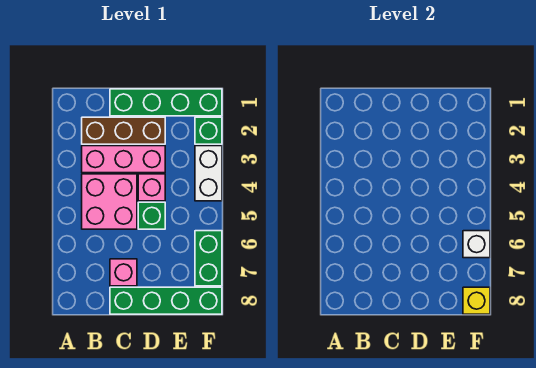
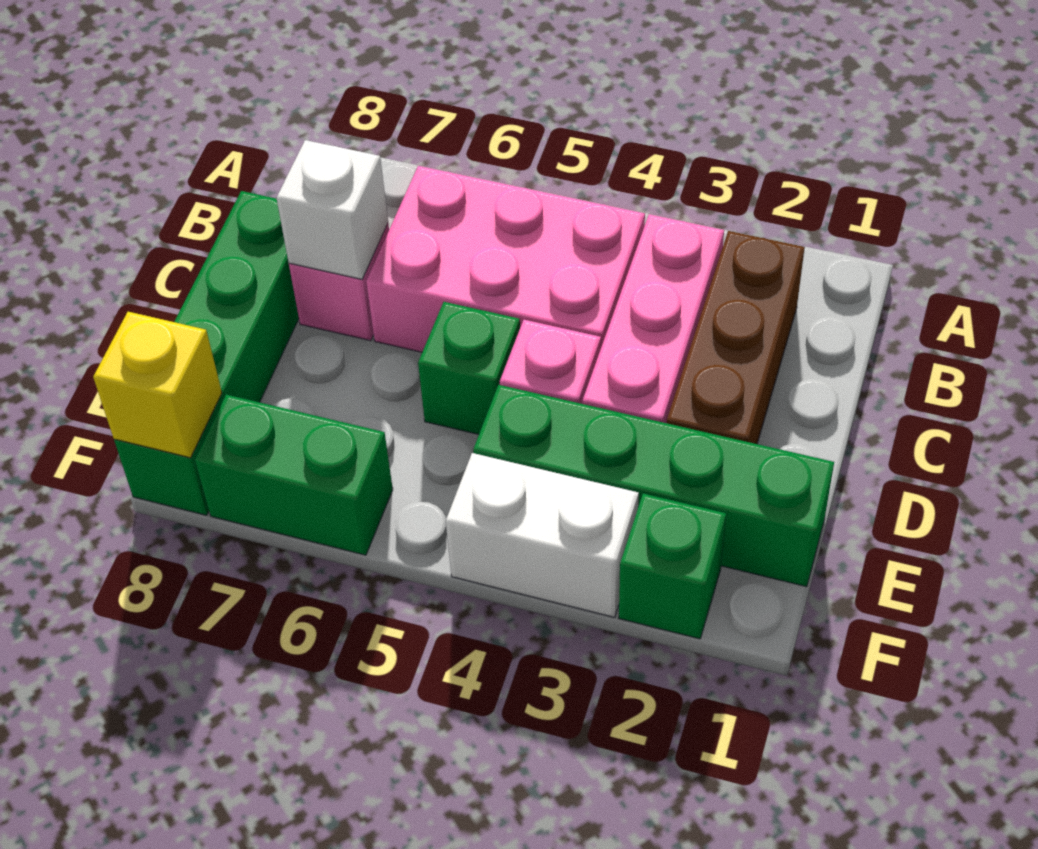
pink 2x2 brick [82,174,137,229] -> pink 2x3 brick [366,166,645,352]
green 1x4 brick [110,89,222,116] -> green 1x4 brick turned to [473,385,834,587]
white 1x1 brick [463,231,490,258] -> white 1x1 brick moved to [276,140,388,279]

